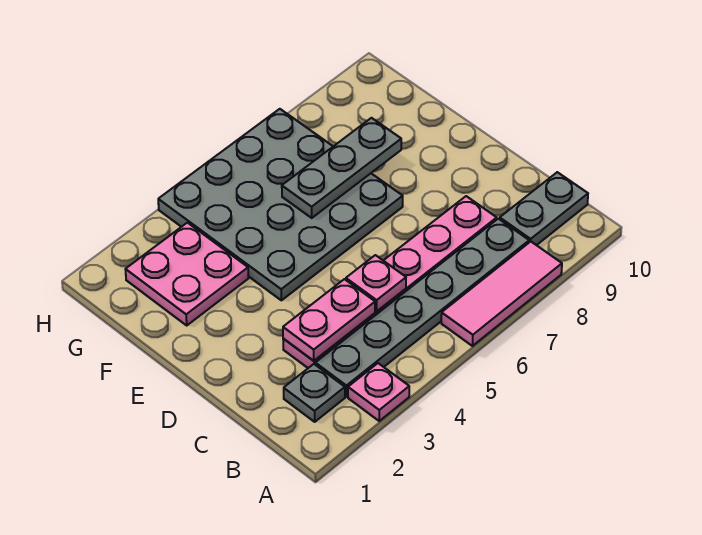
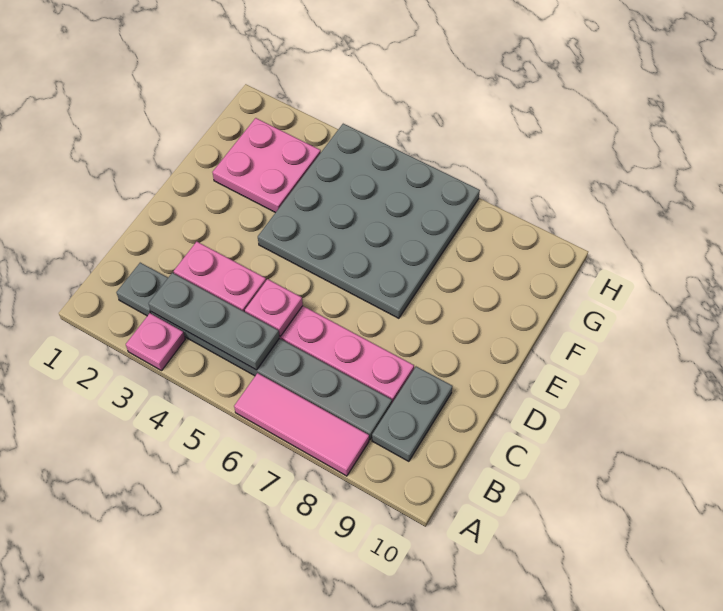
grey 1x2 plate [500,172,588,245] -> grey 1x2 plate turned to [372,367,452,461]
grey 1x3 plate [282,118,401,218] -> grey 1x3 plate moved to [149,273,279,370]

